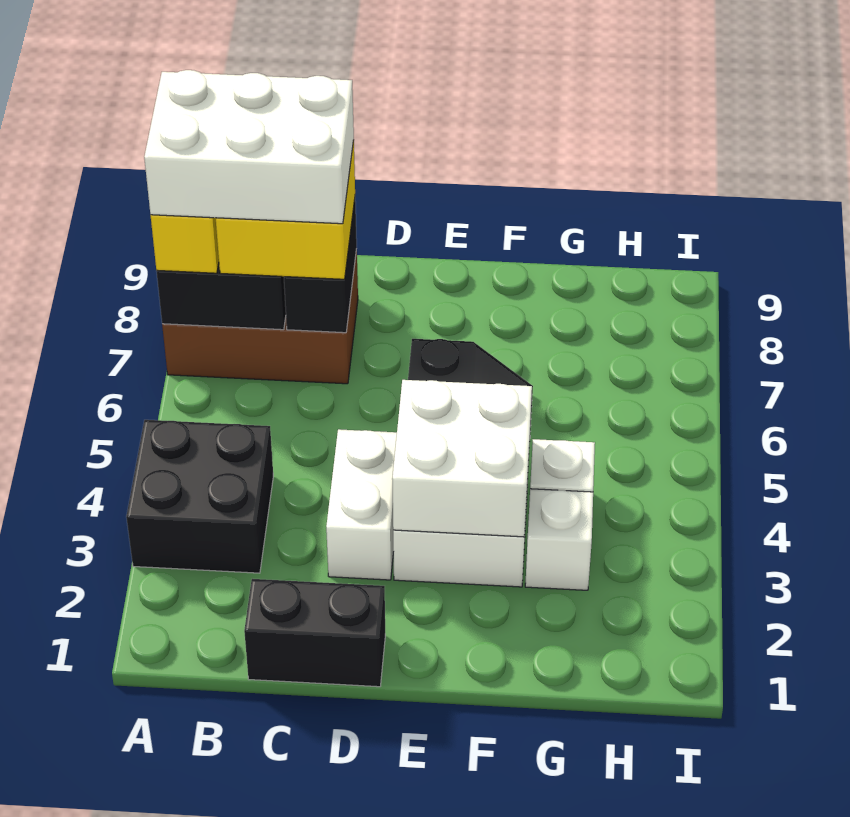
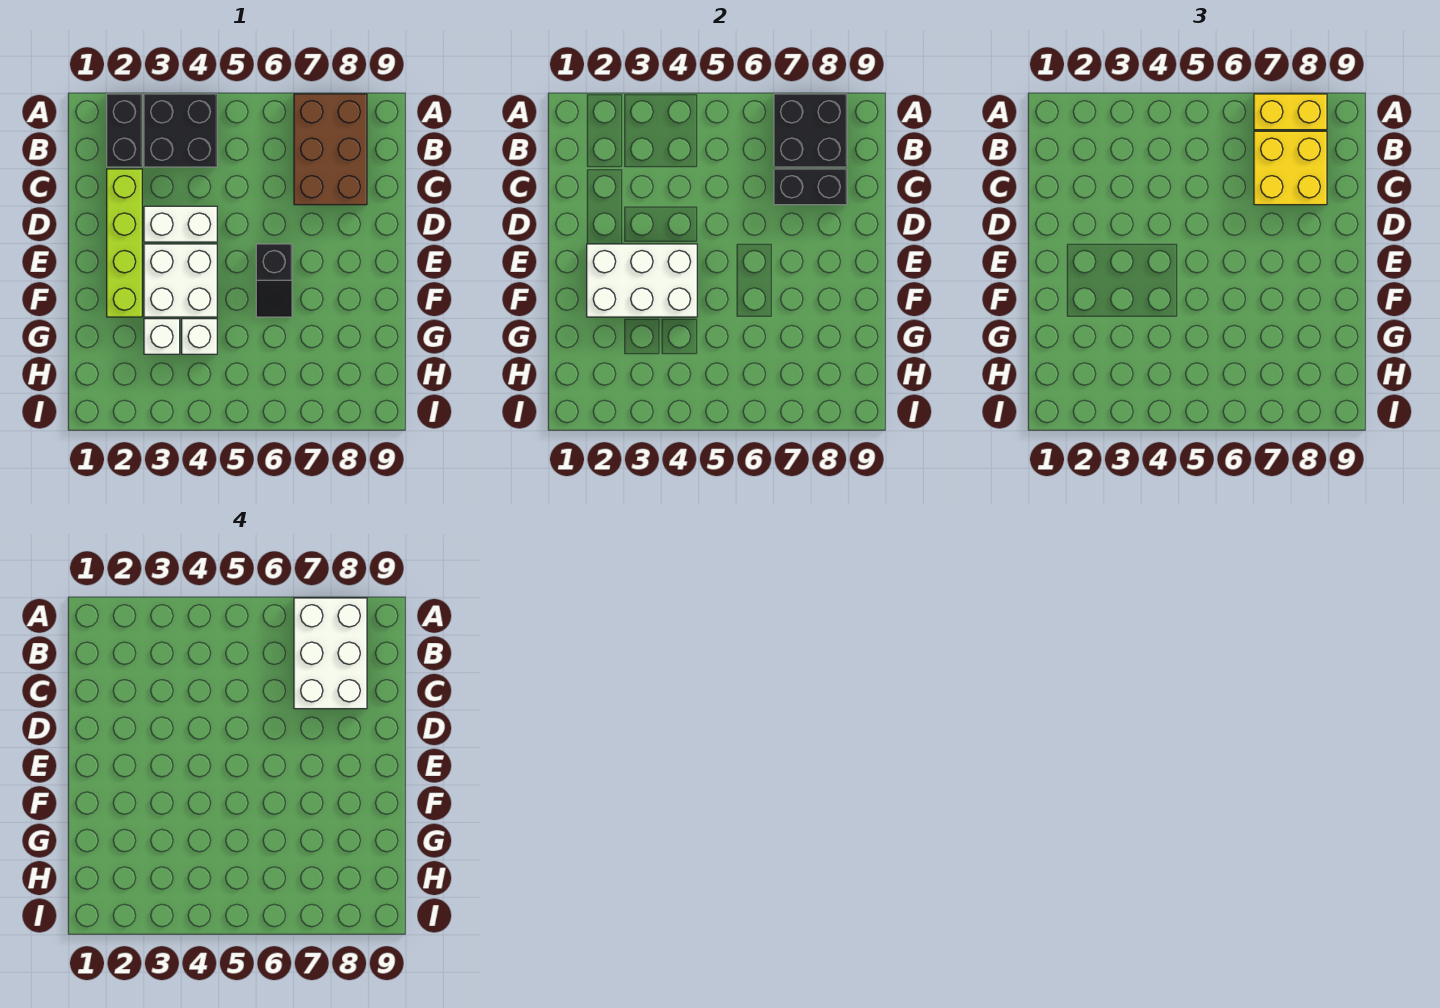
black 1x2 brick [244,579,385,687] -> black 1x2 brick moved to [107,94,142,167]
none -> lime 1x4 brick [107,169,142,317]
white 2x2 brick [392,380,532,537] -> white 2x3 brick [587,244,697,317]

